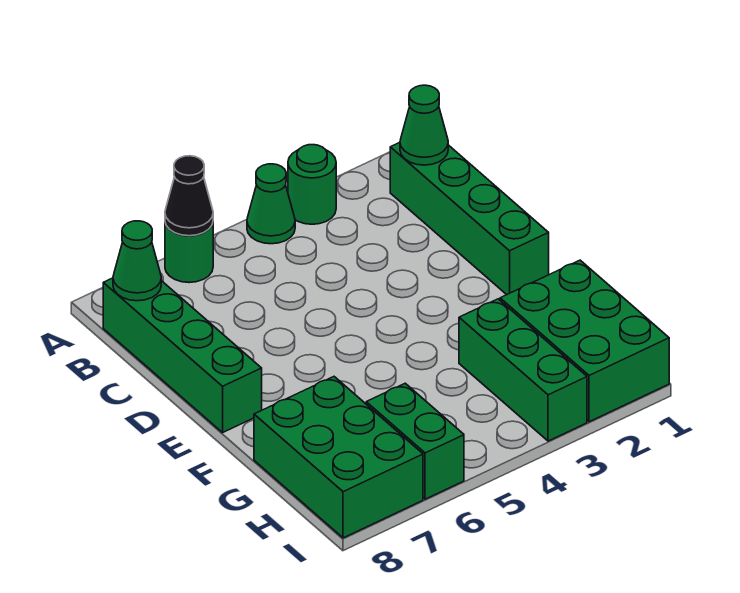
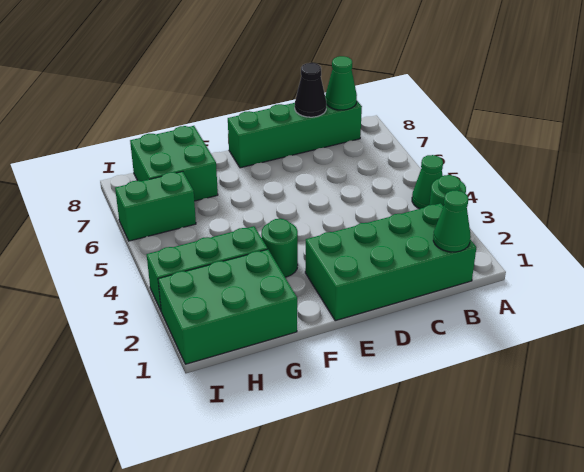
green 1x1 round brick [165,223,213,283] -> green 1x1 round brick moved to [261,219,298,277]
black 1x1 cone [165,156,213,236] -> black 1x1 cone moved to [295,63,326,117]
green 1x4 brick [390,143,549,295] -> green 2x4 brick [305,203,476,321]
green 2x3 brick [254,377,423,538] -> green 2x2 brick [130,126,218,201]

